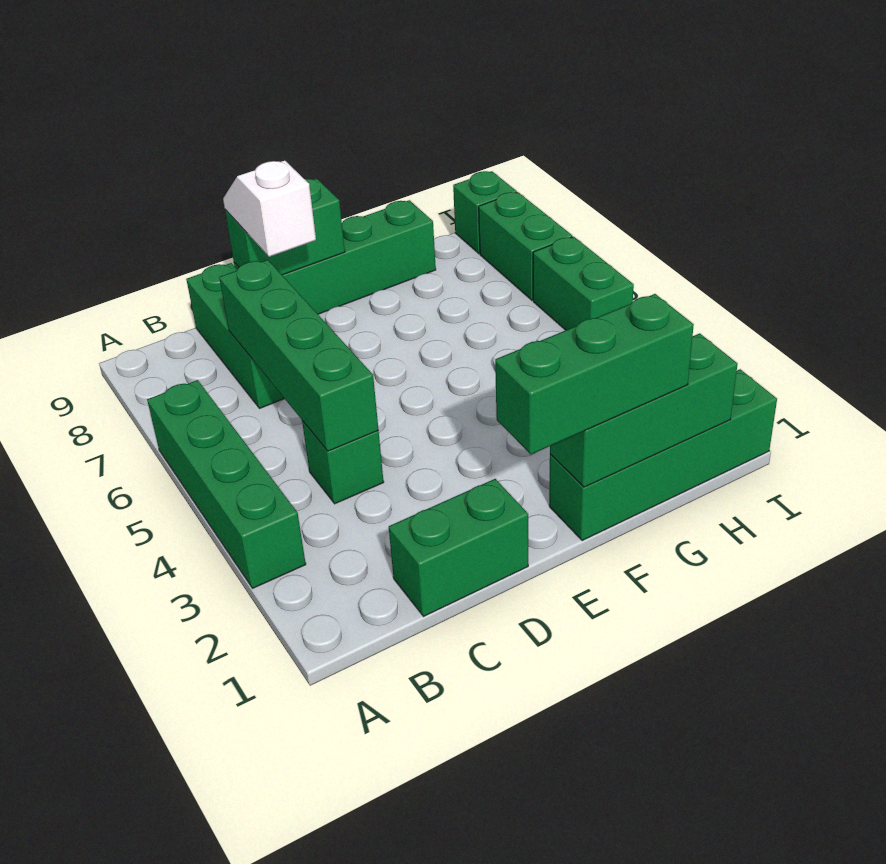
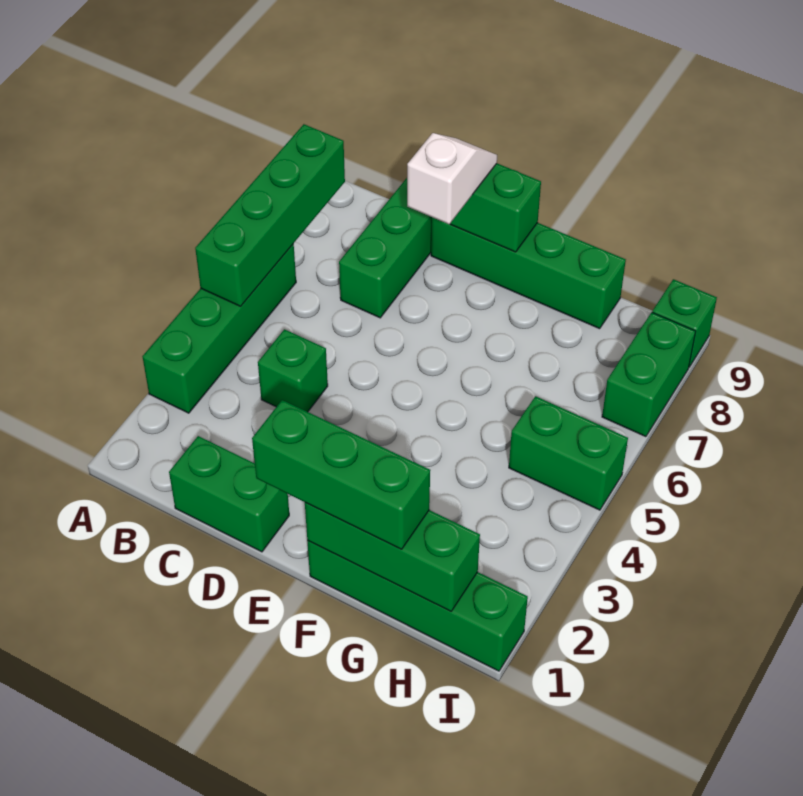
green 1x4 brick [219,260,378,451] -> green 1x4 brick moved to [195,124,345,306]
green 1x2 brick [533,237,634,330] -> green 1x2 brick turned to [509,396,628,510]

